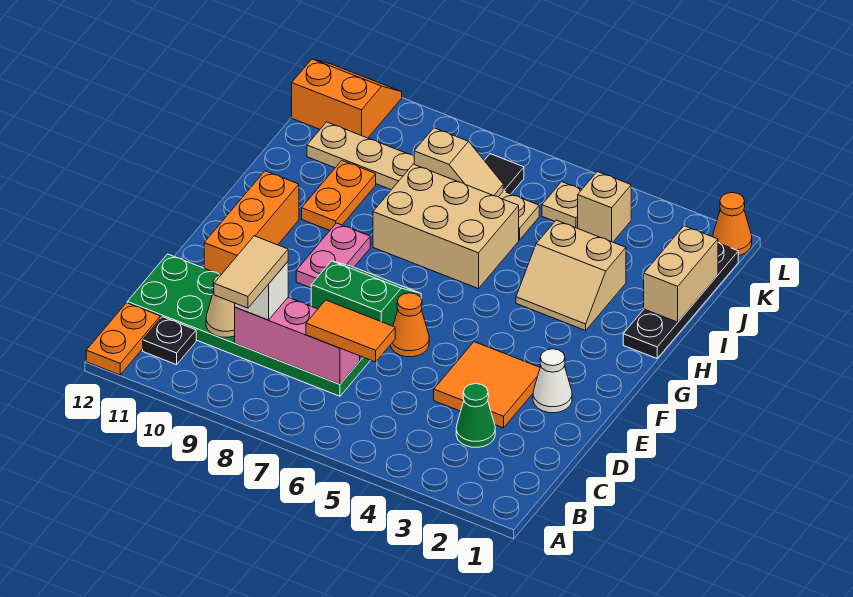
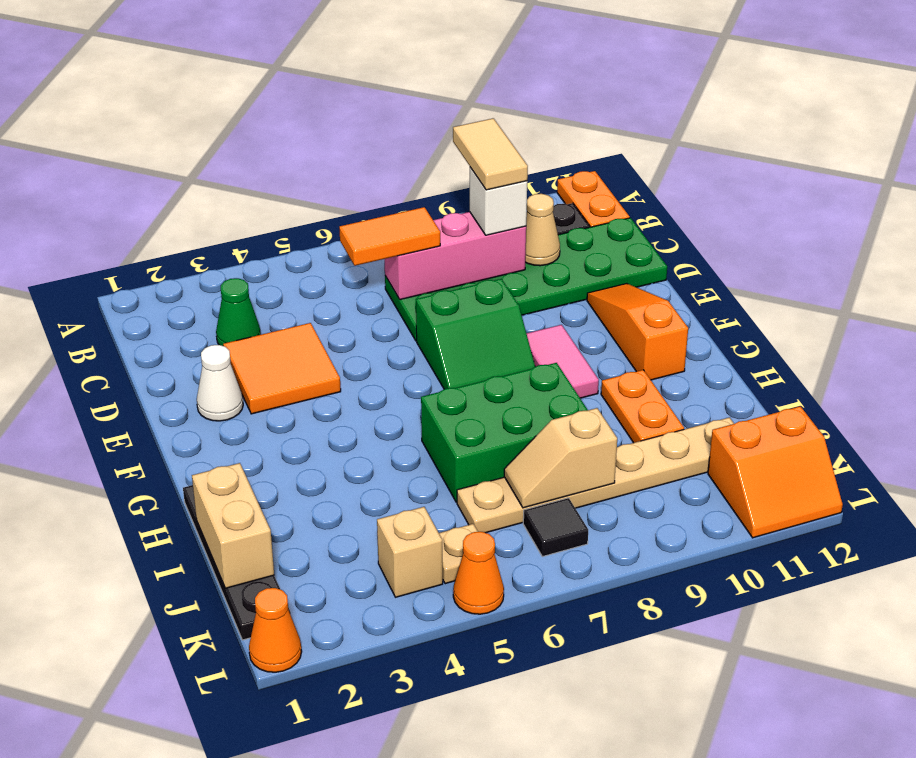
orange 1x1 cone [390,293,429,357] -> orange 1x1 cone moved to [453,532,504,614]
orange 1x3 brick [204,171,299,274] -> orange 1x3 slope [587,284,688,380]
pink 1x2 plate [296,223,370,288] -> pink 1x2 tile [527,325,599,398]
tan 2x2 slope [516,220,626,331] -> none
tan 2x3 brick [373,164,519,289] -> green 2x3 brick [421,363,588,502]

